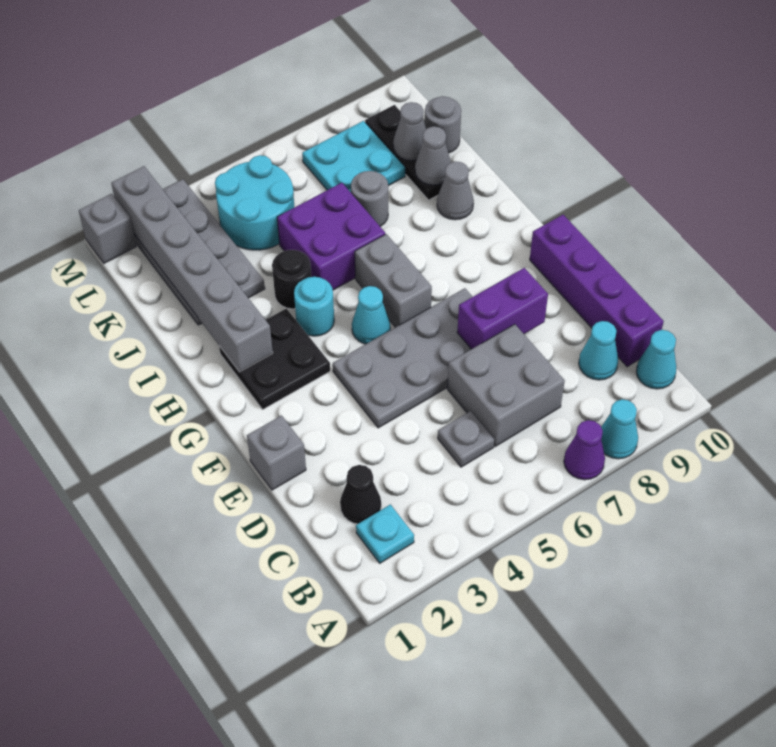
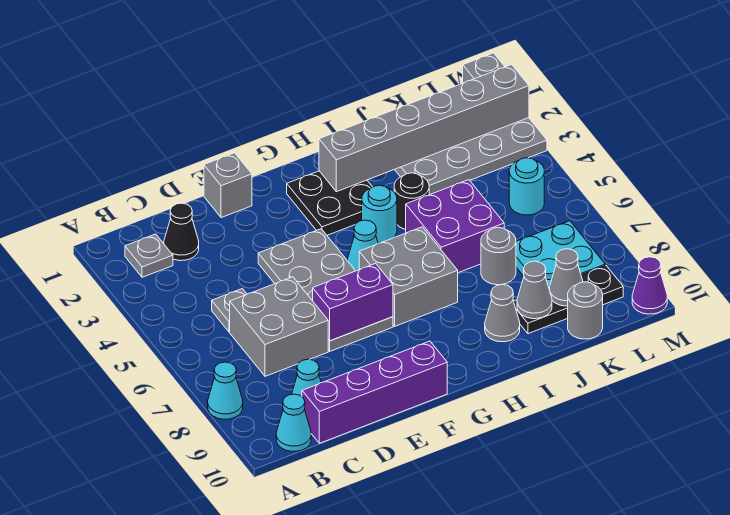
purple 1x1 cone [564,420,605,480] -> purple 1x1 cone moved to [632,257,667,314]
cyan 1x1 plate [356,504,414,563] -> grey 1x1 plate [125,234,173,277]
purple 1x2 brick [457,268,548,349] -> purple 1x2 brick turned to [313,263,393,341]
grey 1x2 brick [355,234,432,327] -> grey 2x2 brick [359,227,458,326]
cyan 2x2 round brick [215,155,294,250] -> cyan 1x1 round brick [509,158,544,215]

